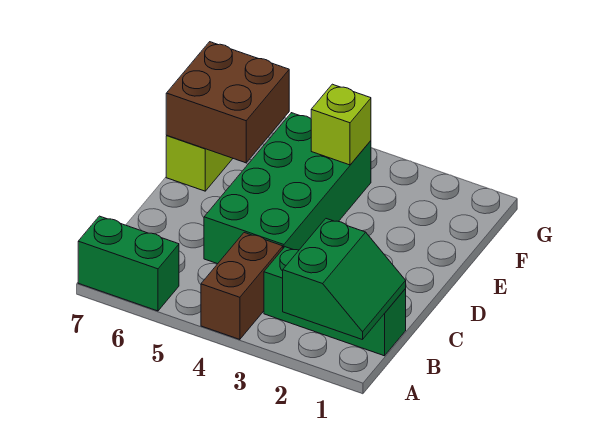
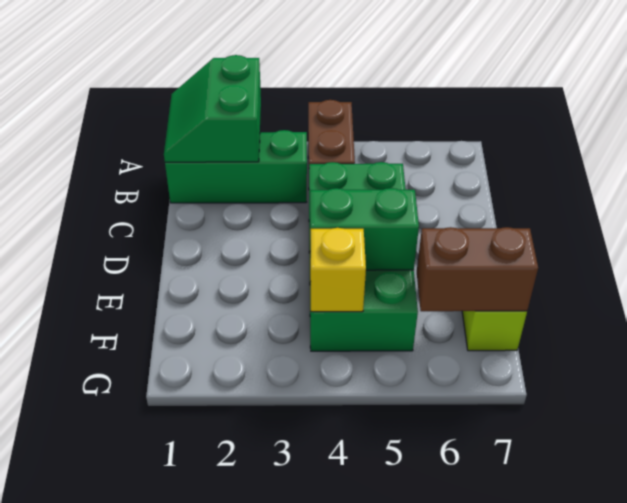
green 1x2 brick [78,216,179,311] -> green 1x2 brick moved to [310,188,419,270]
brown 2x2 brick [166,42,289,163] -> brown 1x2 brick [417,227,538,311]
lime 1x1 brick [311,84,371,165] -> yellow 1x1 brick [310,228,366,312]

